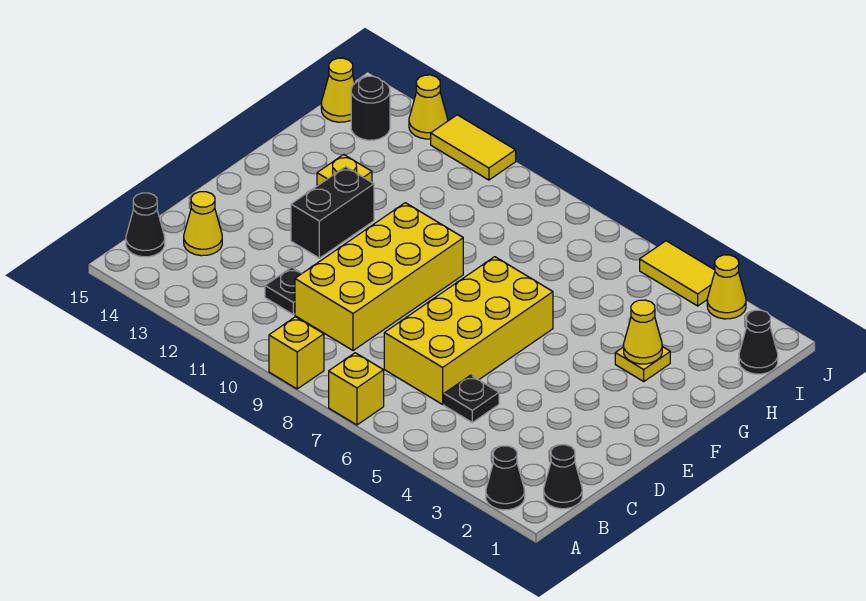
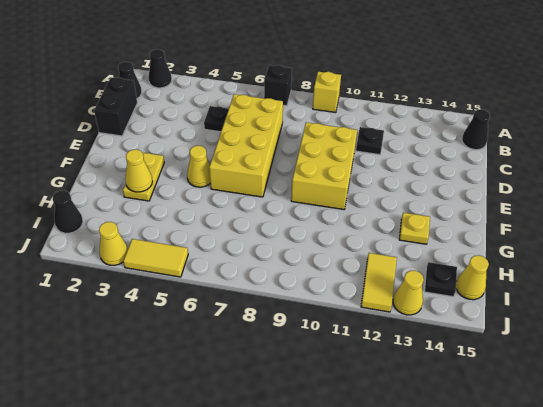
yellow 1x1 brick [329,353,384,425] -> black 1x1 brick [264,65,292,106]
yellow 2x4 brick [295,203,463,351] -> yellow 2x3 brick [291,123,357,209]
yellow 1x1 cone [184,192,222,256] -> yellow 1x1 cone moved to [187,146,210,187]
black 1x2 brick [291,167,374,258] -> black 1x2 brick moved to [94,77,137,136]
yellow 1x1 plate [615,347,670,381] -> yellow 1x2 plate [123,152,164,201]
black 1x1 round brick [351,76,390,140] -> black 1x1 plate [425,262,457,297]
yellow 1x2 tile [431,115,516,180] -> yellow 1x2 tile turned to [361,253,397,312]

